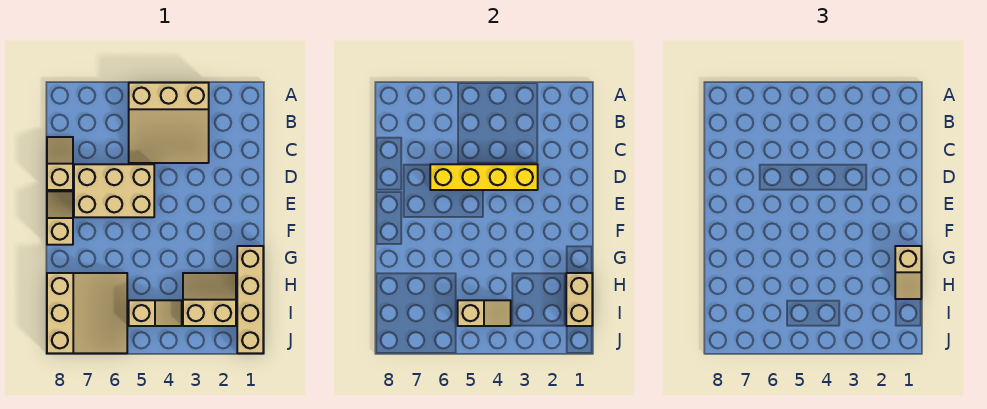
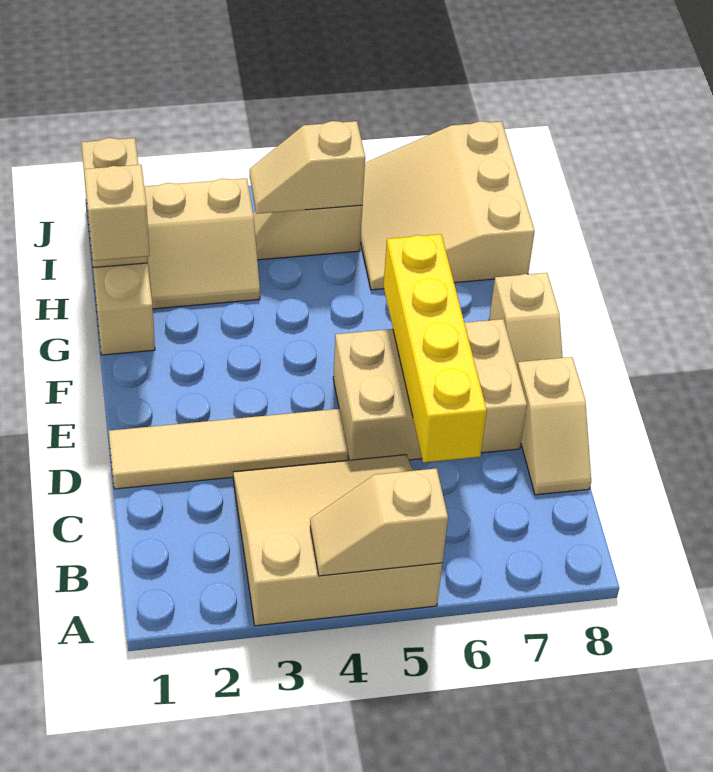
none -> tan 1x2 slope [310,468,448,576]
none -> tan 1x4 tile [109,409,348,489]
yellow 1x4 brick [430,164,538,190] -> yellow 1x4 brick turned to [383,234,487,462]

